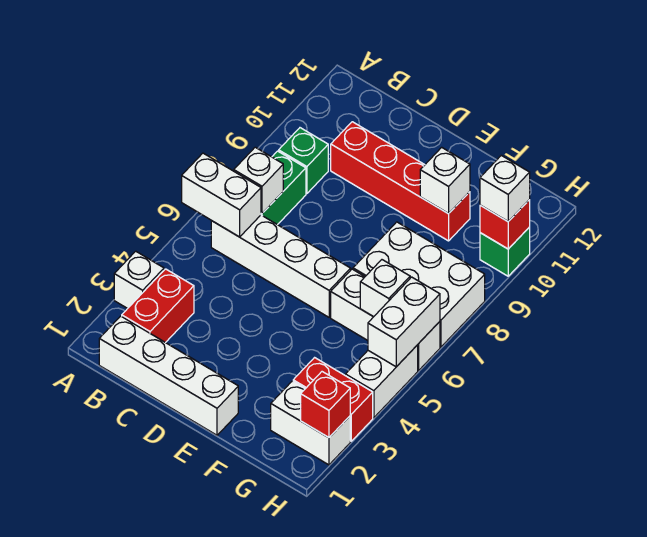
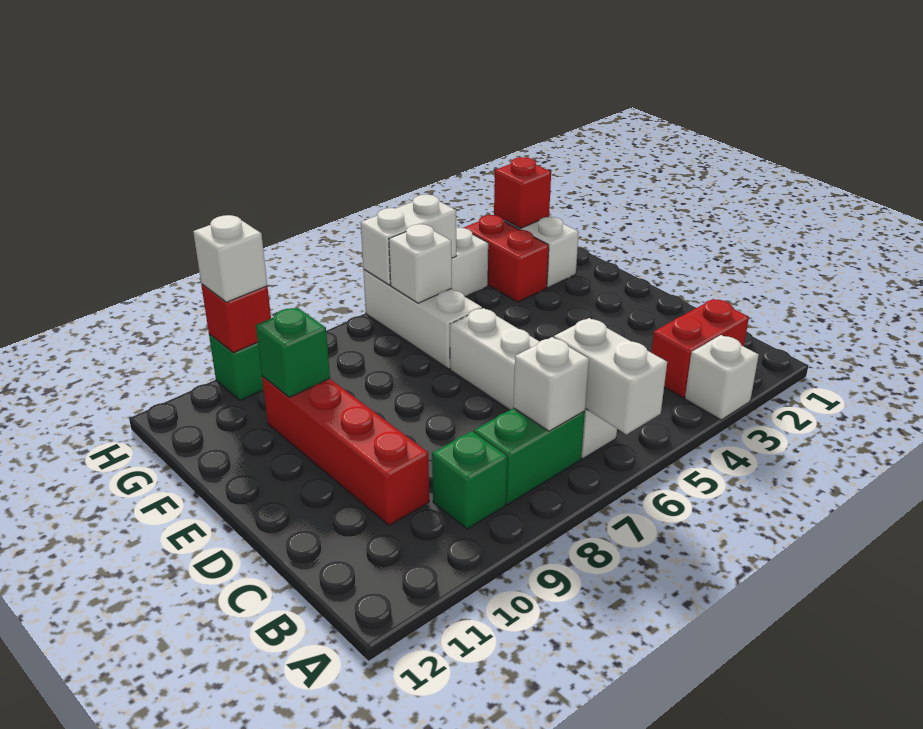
white 1x4 brick [99,316,238,435] -> none
white 2x3 brick [353,222,485,347] -> none
white 1x1 brick [420,147,470,214] -> green 1x1 brick [256,307,330,397]

